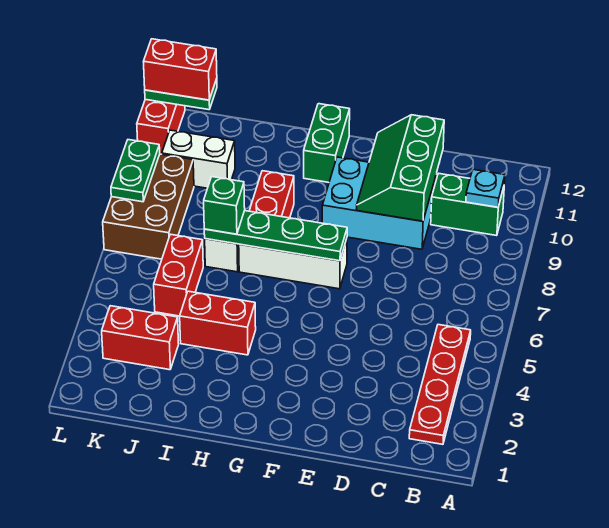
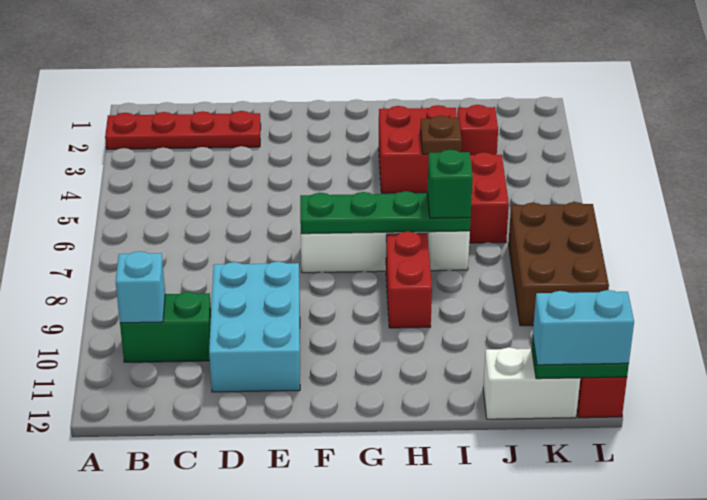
red 1x4 plate [409,325,471,444] -> red 1x4 plate turned to [105,111,261,149]
cyan 1x1 plate [466,169,505,207] -> cyan 1x1 brick [116,251,165,323]
cyan 2x3 brick [322,157,436,249] -> cyan 2x3 brick turned to [209,261,300,392]
green 2x3 slope [356,115,444,221] -> none
green 1x2 brick [304,104,350,182] -> none
red 1x2 brick [180,291,256,355] -> red 2x2 brick [379,105,457,193]
none -> brown 1x1 plate [420,116,462,154]
red 1x2 brick [102,306,179,370] -> red 1x1 brick [457,105,498,155]
white 1x2 brick [162,130,235,188] -> white 1x2 brick moved to [483,347,580,419]
red 1x2 brick [143,39,217,100] -> cyan 1x2 brick [533,290,634,365]
green 1x2 plate [111,140,160,202] -> none

